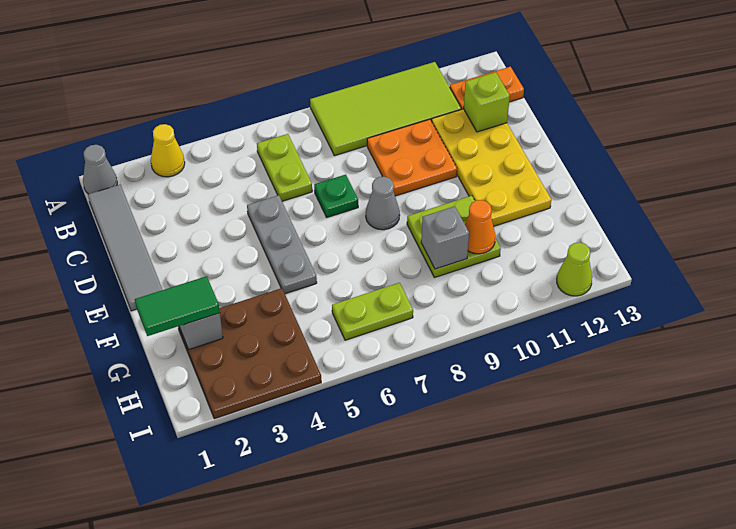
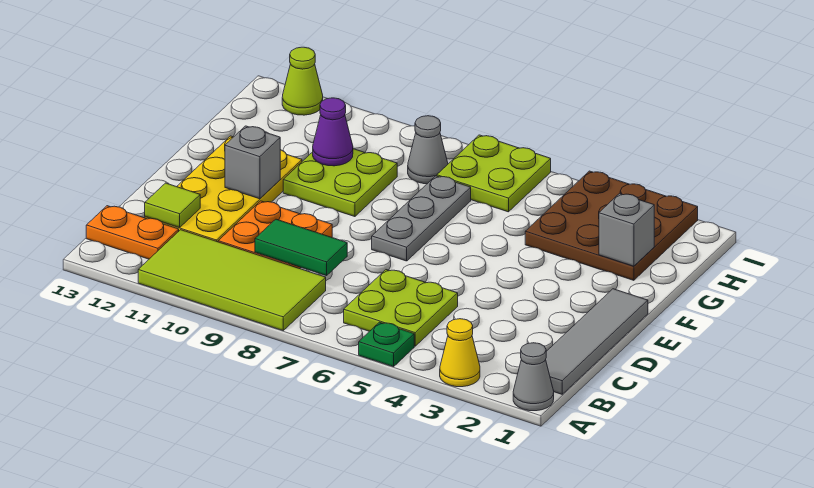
lime 1x2 plate [257,134,312,201] -> lime 2x2 plate [344,270,458,346]
lime 1x1 brick [464,72,510,132] -> lime 1x1 tile [145,183,200,227]
grey 1x3 plate [247,195,317,294] -> grey 1x3 plate moved to [372,176,471,261]
green 1x1 plate [314,175,358,217] -> green 1x1 plate moved to [359,322,414,367]
grey 1x1 cone [366,177,400,230] -> grey 1x1 cone moved to [408,116,448,184]
green 1x2 tile [135,276,220,336] -> green 1x2 tile moved to [255,219,347,276]
grey 1x1 brick [421,206,469,269] -> grey 1x1 brick moved to [225,126,280,199]
orange 1x1 cone [465,200,495,254] -> purple 1x1 cone [313,98,353,166]
lime 1x2 plate [332,283,413,340] -> lime 2x2 plate [437,135,551,212]

